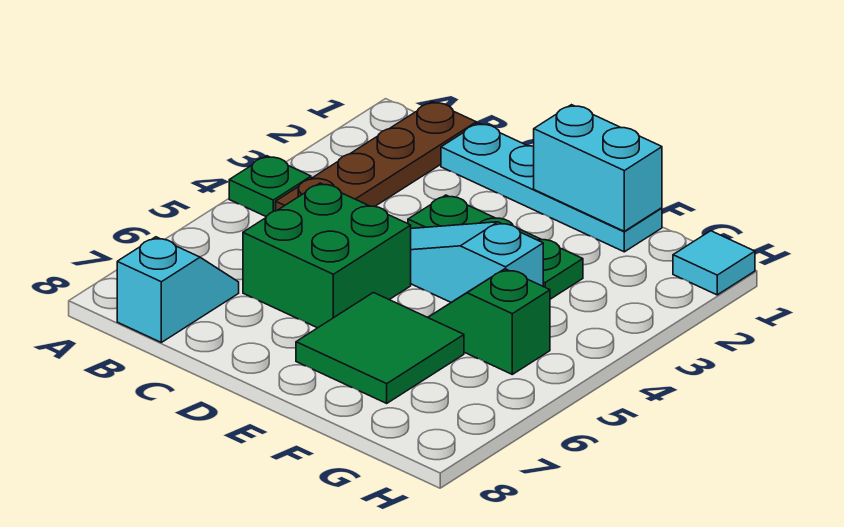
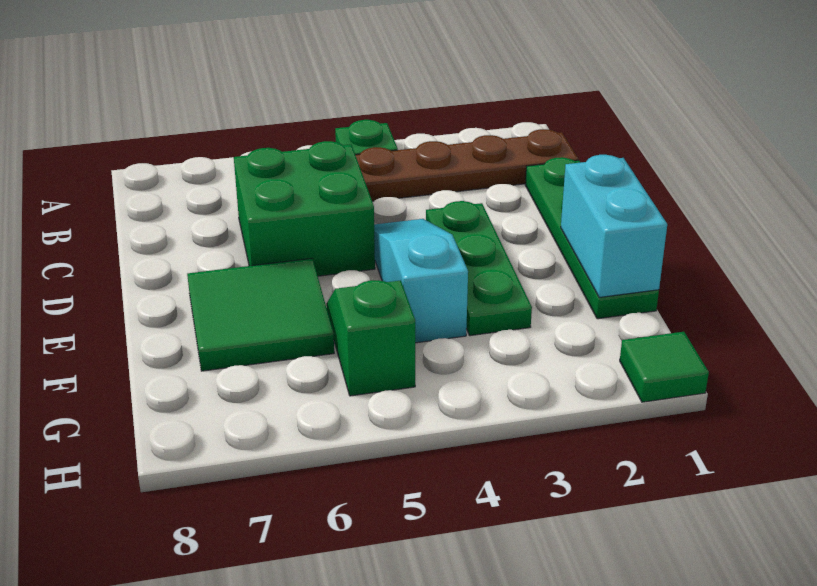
cyan 1x2 slope [117,237,239,342] -> none
cyan 1x4 plate [441,123,662,252] -> green 1x4 plate [525,157,659,319]
cyan 1x1 tile [673,231,755,295] -> green 1x1 tile [620,332,709,402]

